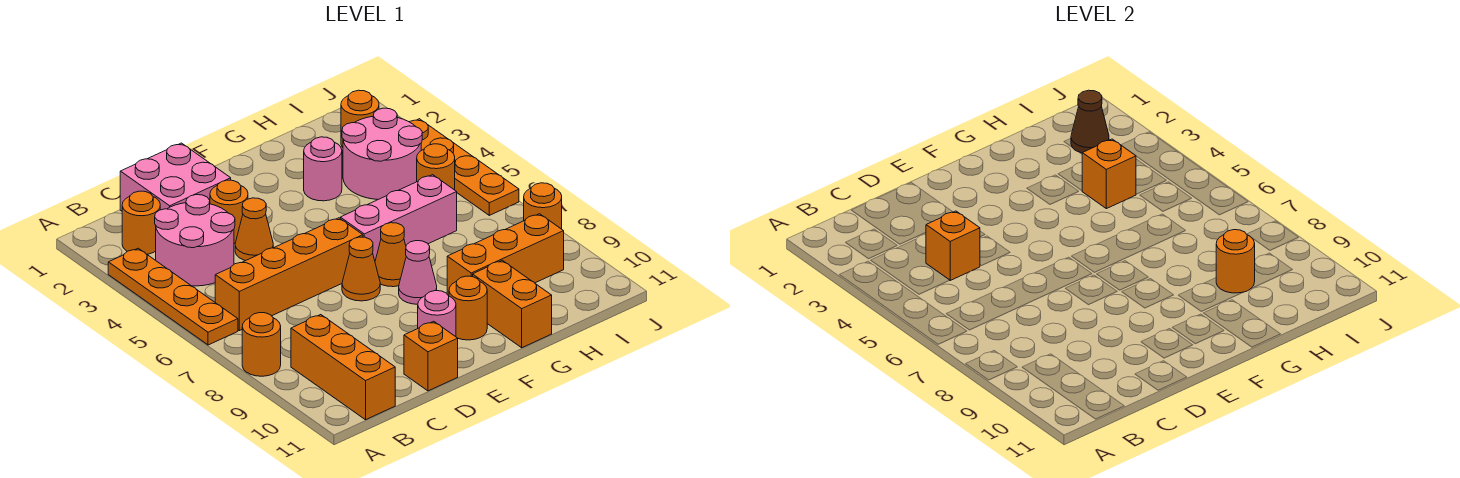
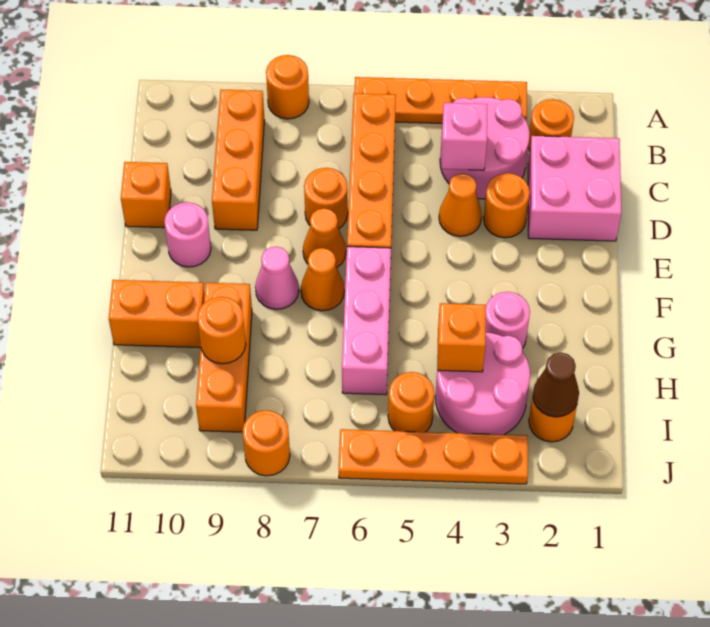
orange 1x3 brick [291,315,395,420] -> orange 1x3 brick turned to [212,90,265,230]
orange 1x1 brick [926,211,980,280] -> pink 1x1 brick [441,103,487,170]
orange 1x1 round brick [449,276,487,340] -> orange 1x1 round brick moved to [304,168,348,228]

